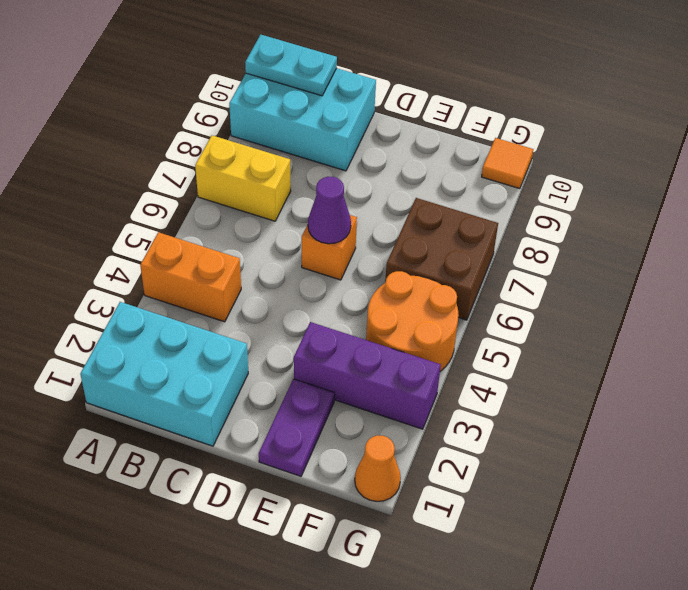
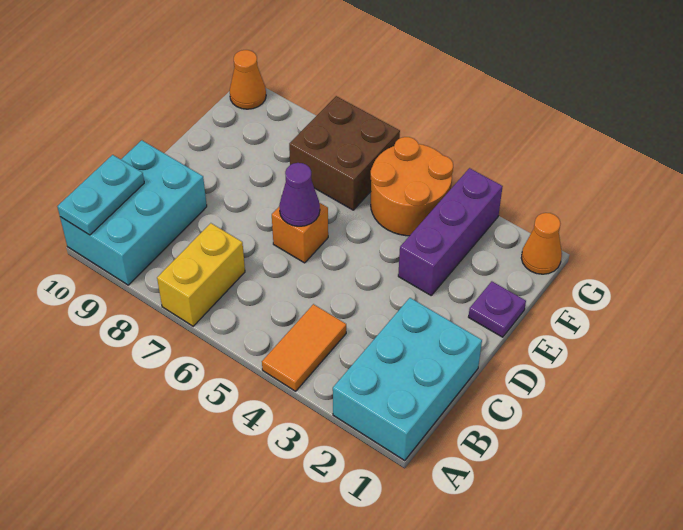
orange 1x2 brick [140,232,241,322] -> orange 1x2 tile [262,304,346,391]
purple 1x2 plate [259,379,335,476] -> purple 1x1 plate [469,281,526,337]
orange 1x1 tile [482,138,533,189] -> orange 1x1 cone [230,50,266,109]

